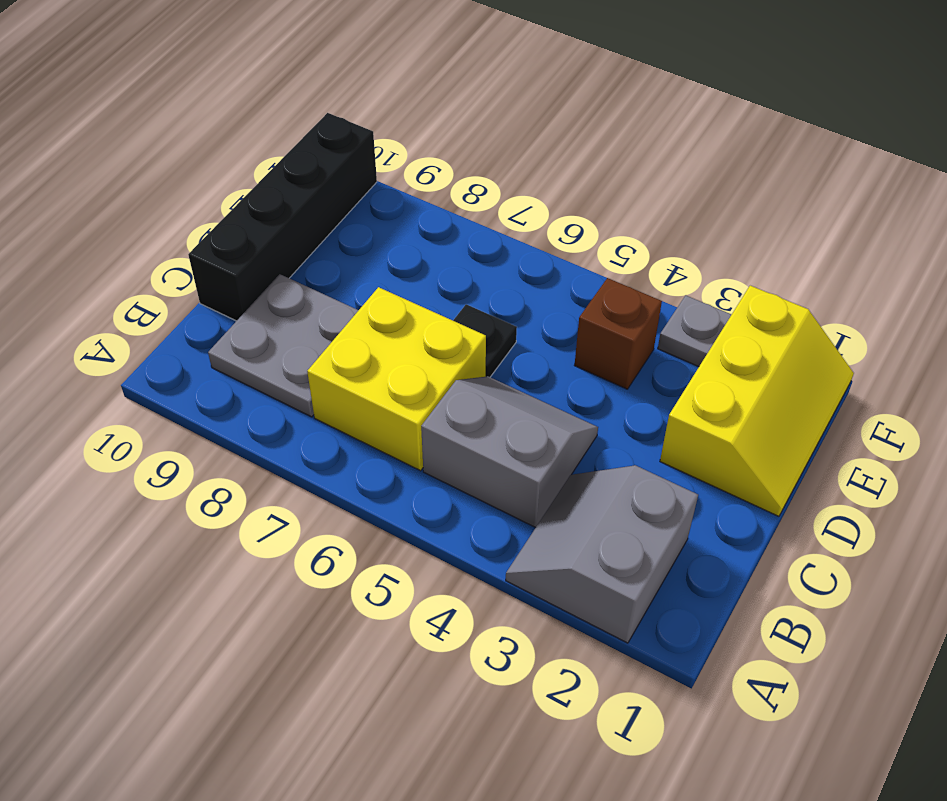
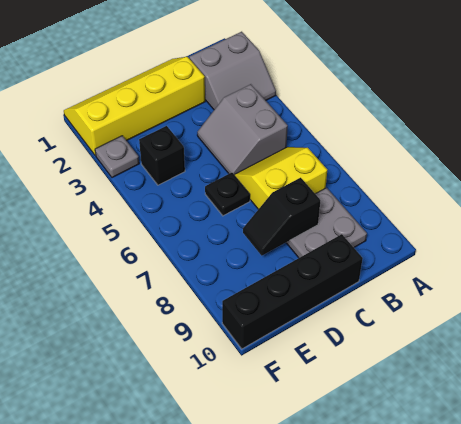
yellow 2x2 brick [307,287,486,471] -> yellow 2x2 slope [234,147,327,209]
none -> black 1x2 slope [243,178,321,255]
yellow 2x3 slope [660,286,854,516] -> yellow 2x4 slope [64,57,205,156]
brown 1x1 brick [574,278,662,389] -> black 1x1 brick [139,126,185,185]

